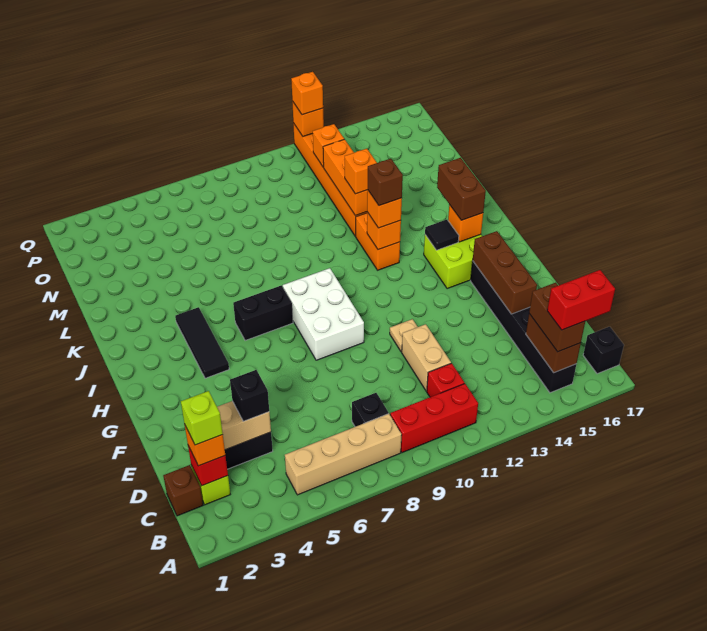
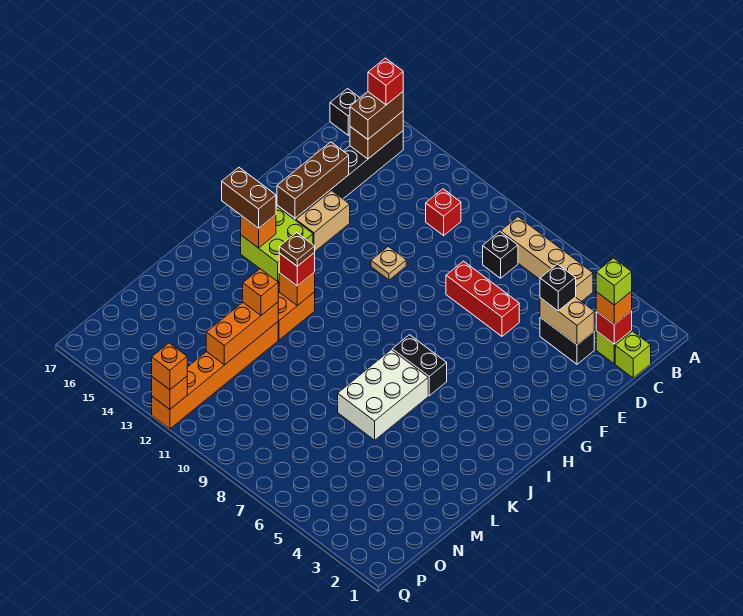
red 1x3 brick [390,384,478,453] -> red 1x3 brick moved to [446,261,519,336]
red 1x2 brick [547,270,615,330] -> red 1x1 brick [368,58,403,105]
brown 1x1 brick [163,465,203,516] -> lime 1x1 brick [615,331,651,378]
tan 1x2 brick [402,324,451,391] -> tan 1x2 brick moved to [296,191,350,251]
white 2x3 brick [283,268,364,360] -> white 2x3 brick moved to [338,350,428,440]
black 1x3 tile [175,307,229,378] -> none
black 1x1 tile [425,220,459,250] -> none
brown 1x2 brick [437,158,486,220] -> brown 1x2 brick turned to [222,168,276,228]
orange 1x1 brick [367,191,402,228] -> red 1x1 brick [279,253,315,286]
brown 1x1 brick [368,159,403,206] -> brown 1x1 plate [279,233,315,266]
orange 1x1 brick [313,124,344,167] -> none

